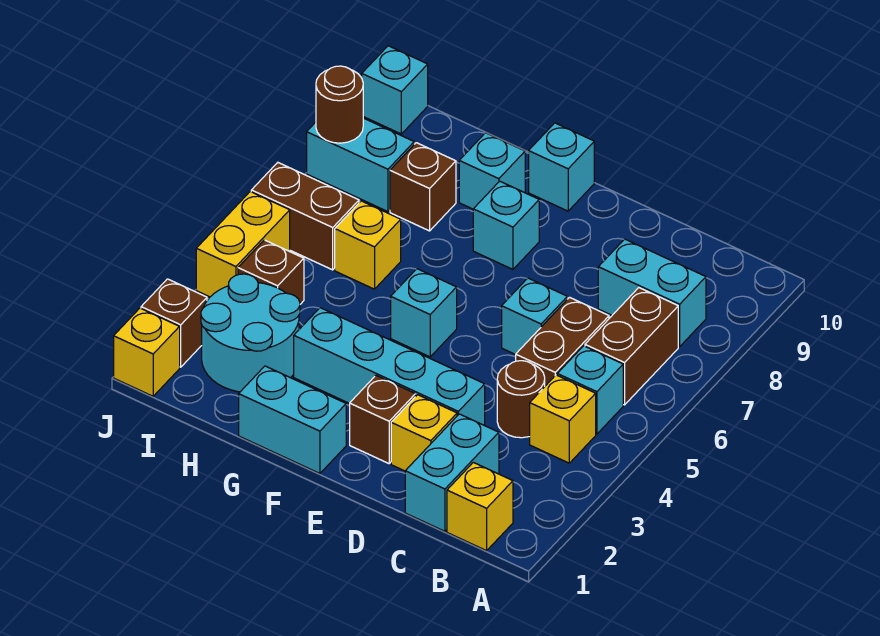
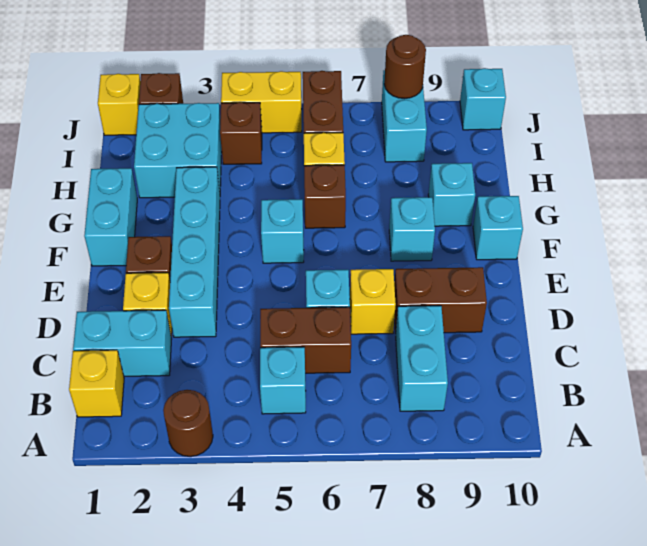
yellow 1x1 brick [530,375,596,463] -> yellow 1x1 brick moved to [350,269,396,334]
brown 1x2 brick [585,288,678,405] -> brown 1x2 brick moved to [394,267,487,333]
brown 1x1 round brick [497,361,545,438] -> brown 1x1 round brick moved to [163,390,213,456]
cyan 2x2 round brick [201,274,300,392] -> cyan 2x2 brick [134,103,222,198]
brown 1x1 brick [390,143,456,231] -> brown 1x1 brick moved to [304,165,346,228]

